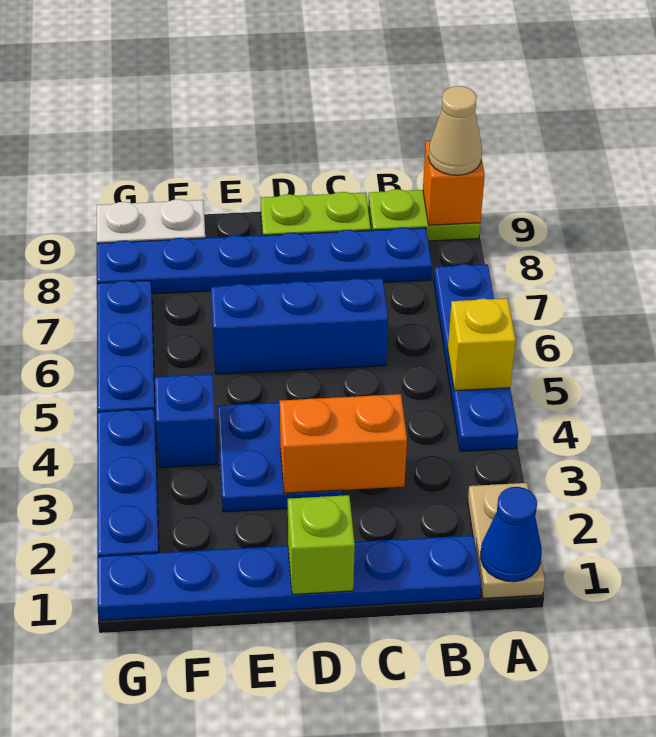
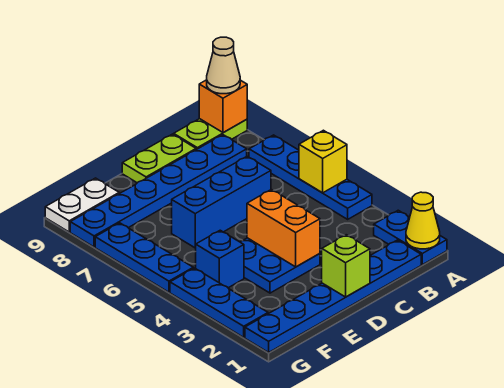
tan 1x2 plate [468,483,545,598] -> blue 1x2 plate [374,210,447,265]
blue 1x1 cone [481,487,542,582] -> yellow 1x1 cone [406,192,440,249]
orange 1x2 brick [280,394,407,493] -> orange 1x2 brick turned to [247,189,320,267]

